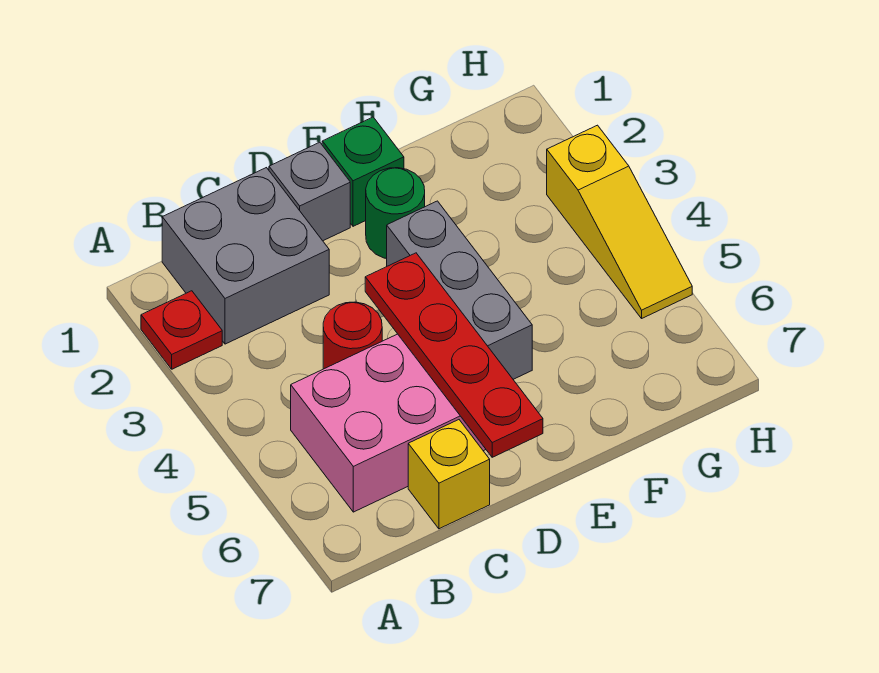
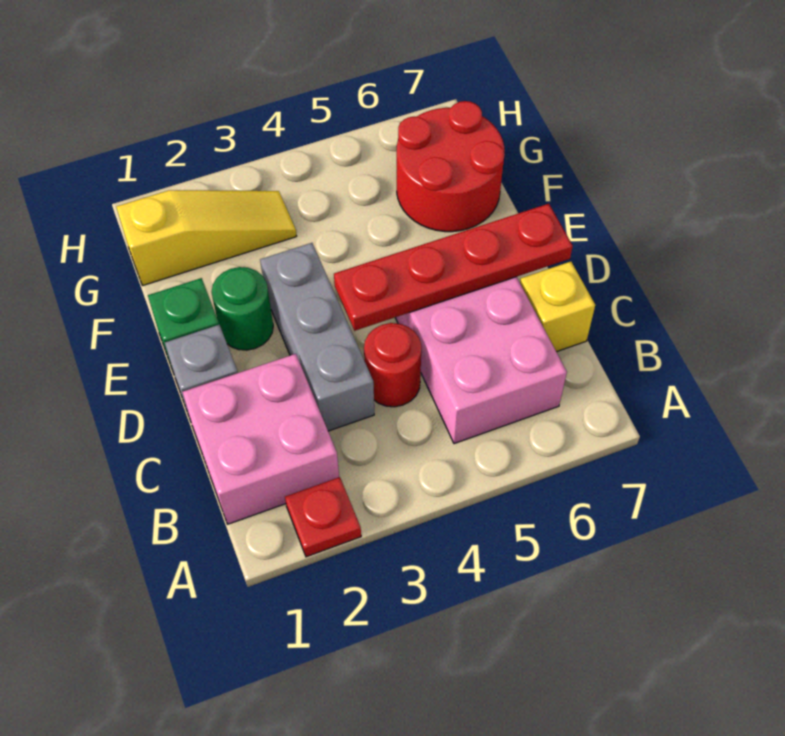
grey 2x2 brick [162,168,329,344] -> pink 2x2 brick [182,354,339,524]
grey 1x3 brick [387,201,532,379] -> grey 1x3 brick turned to [260,243,374,431]
none -> red 2x2 round brick [397,101,504,232]
yellow 1x3 slope [547,125,692,318] -> yellow 1x3 slope moved to [116,190,296,286]

